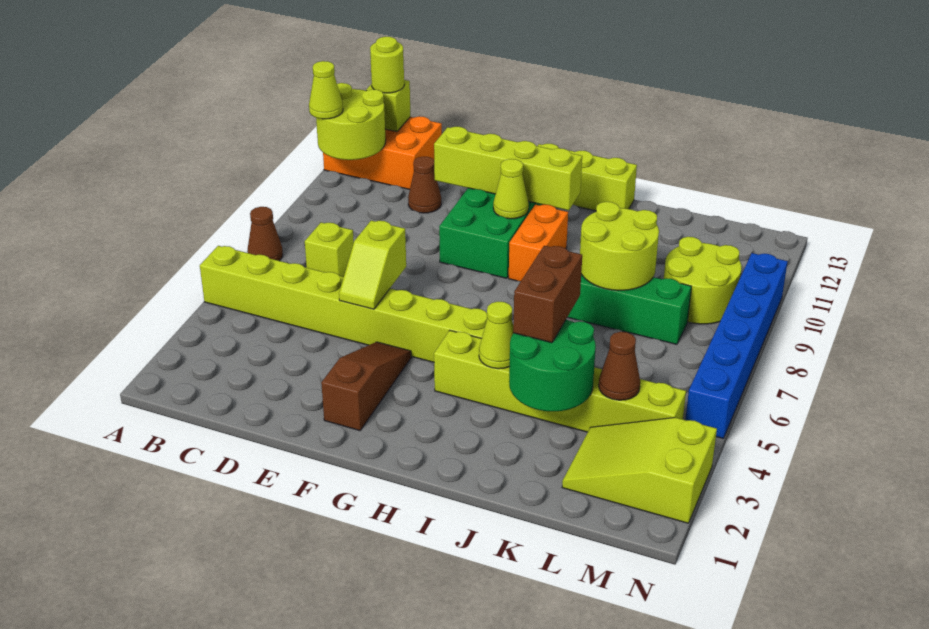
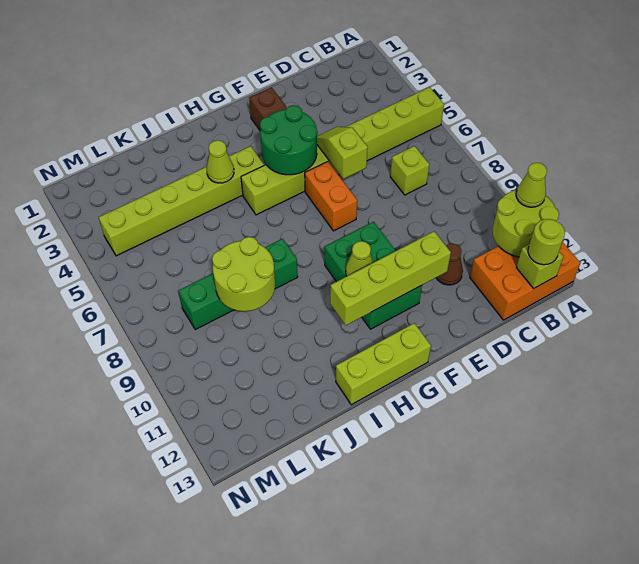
brown 1x1 cone [247,207,283,261] -> none
orange 1x2 brick [509,204,568,281] -> orange 1x2 brick moved to [305,162,357,231]
green 2x2 round brick [509,320,596,411] -> green 2x2 round brick moved to [260,105,317,175]
brown 1x2 brick [513,246,582,343] -> none
lime 2x3 slope [562,418,717,523] -> none
brown 1x1 cone [599,332,640,400] -> none
lime 2x2 round brick [664,237,742,324] -> none
blue 1x6 brick [685,253,788,439] -> none

